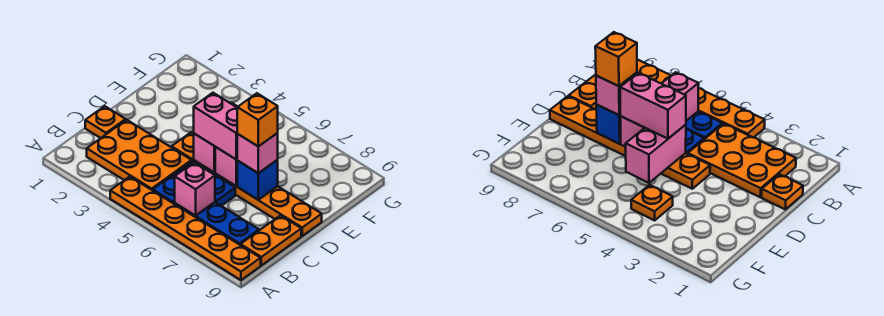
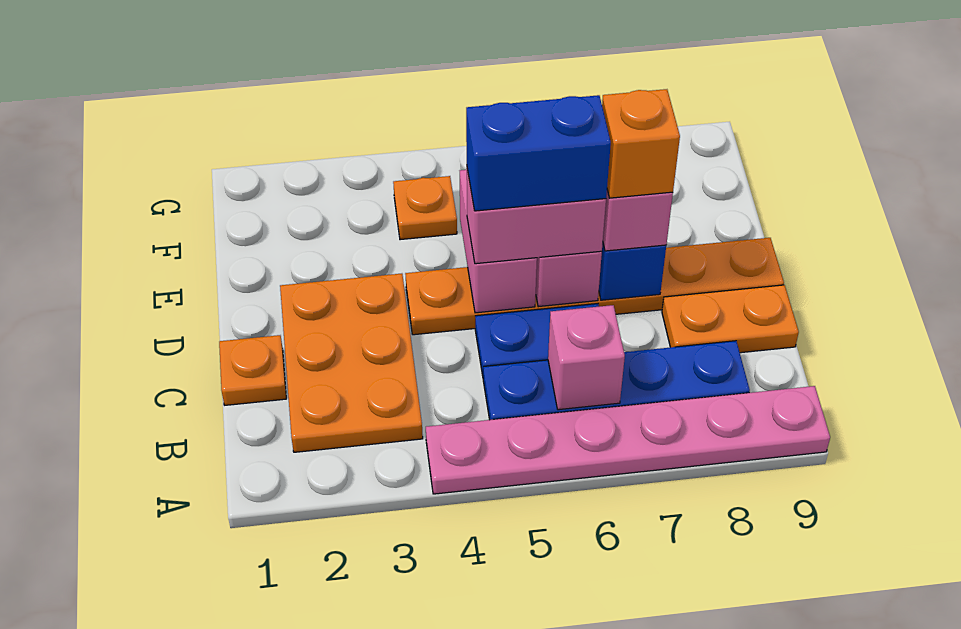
orange 1x6 plate [110,177,261,280] -> pink 1x6 plate [426,386,830,494]
orange 2x3 plate [87,120,191,190] -> orange 2x3 plate turned to [280,274,423,452]
orange 1x2 plate [241,216,301,265] -> orange 1x2 plate turned to [662,285,799,353]
none -> blue 1x2 brick [466,95,611,211]

